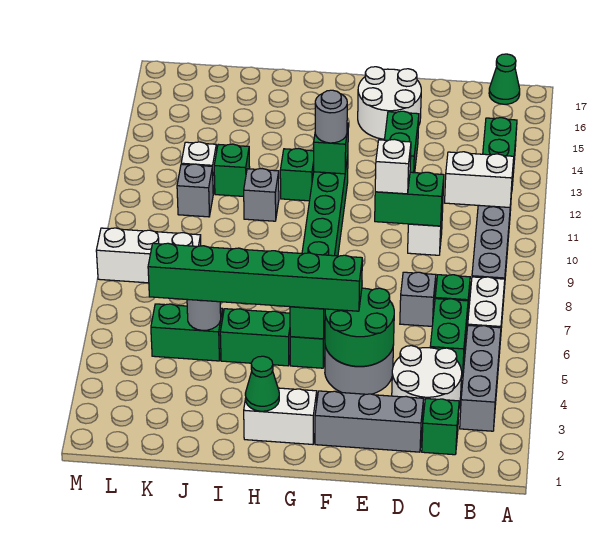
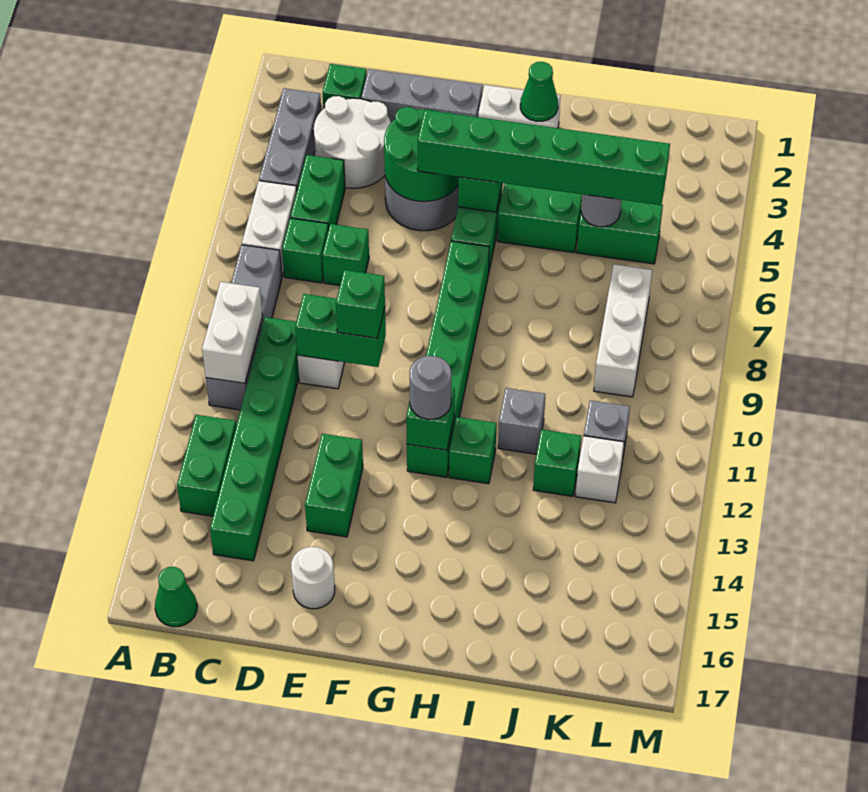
white 1x2 brick [445,152,514,207] -> white 1x2 brick turned to [202,282,262,383]
none -> green 1x6 brick [210,317,299,561]
grey 1x1 brick [400,272,436,326] -> green 1x1 brick [322,224,369,285]
white 1x1 brick [375,139,411,194] -> green 1x1 brick [336,270,385,338]
white 2x2 round brick [358,67,421,139] -> white 1x1 round brick [291,547,335,609]
white 1x3 brick [96,228,201,283] -> white 1x3 brick turned to [594,264,652,397]

